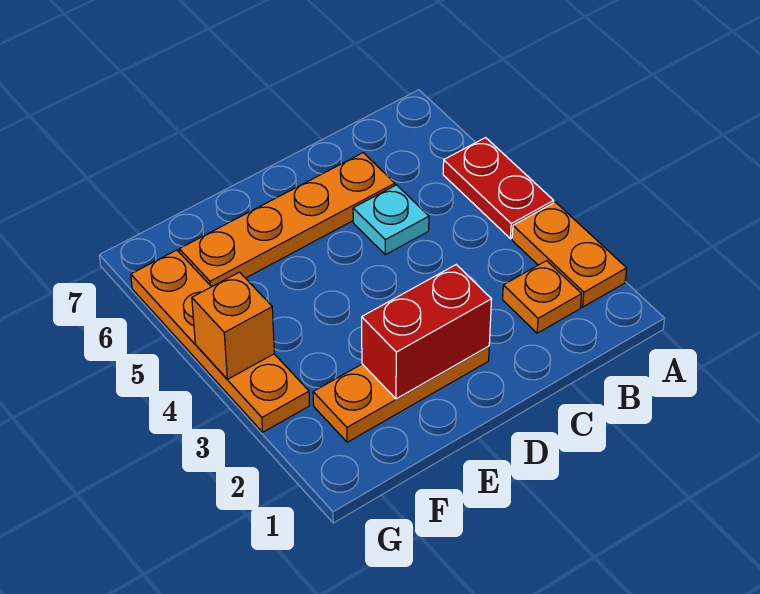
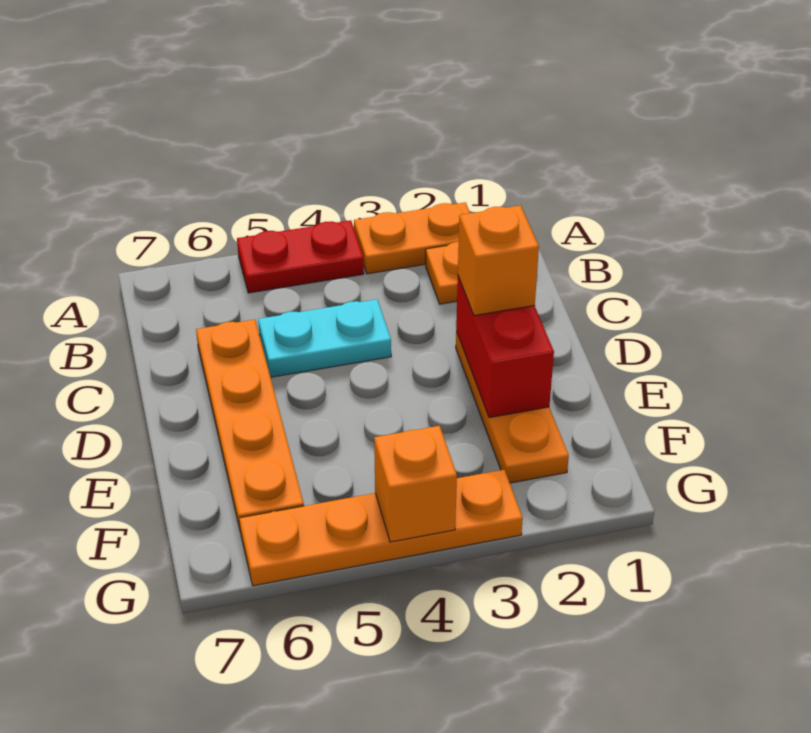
cyan 1x1 plate [353,185,429,255] -> cyan 1x2 plate [258,299,391,377]
none -> orange 1x1 brick [458,205,539,316]

